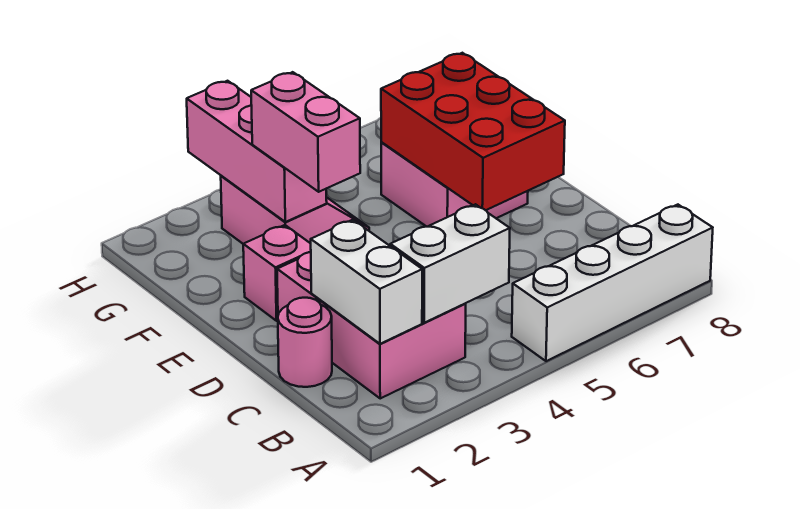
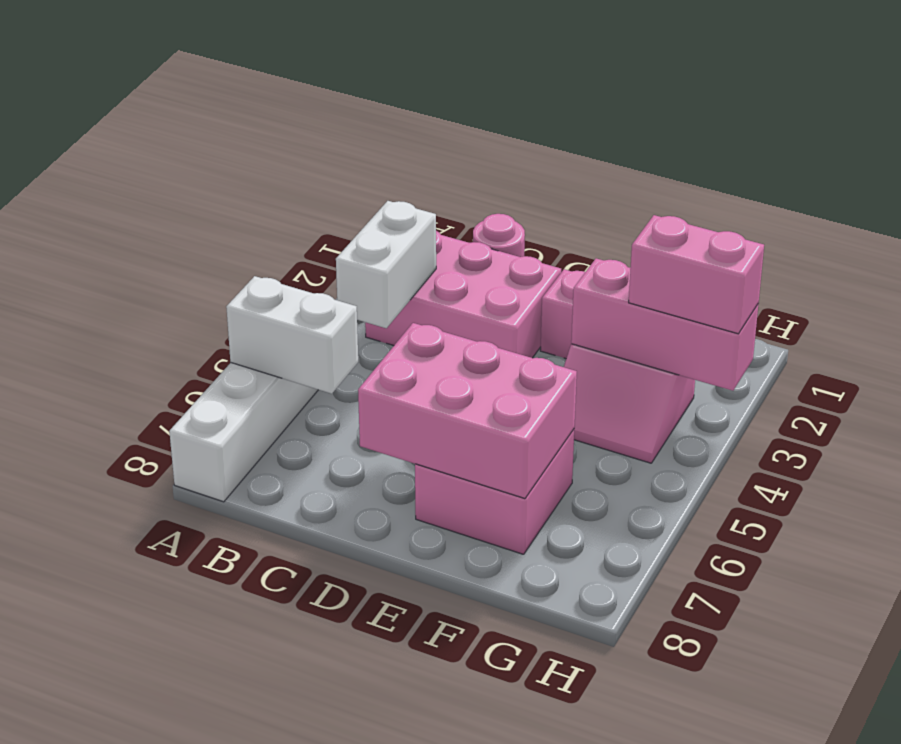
white 1x2 brick [311,220,422,344] -> white 1x2 brick moved to [226,276,358,394]
red 2x3 brick [381,53,565,210] -> pink 2x3 brick [358,323,577,499]
pink 1x2 brick [251,72,360,192] -> pink 1x2 brick moved to [629,215,764,334]

